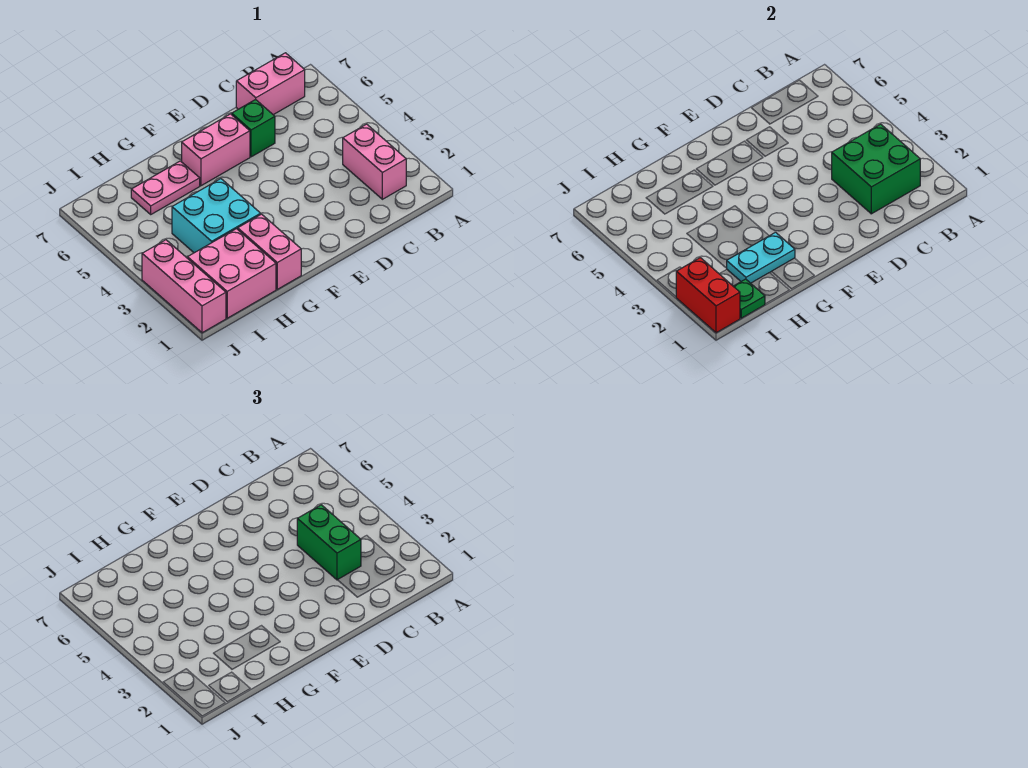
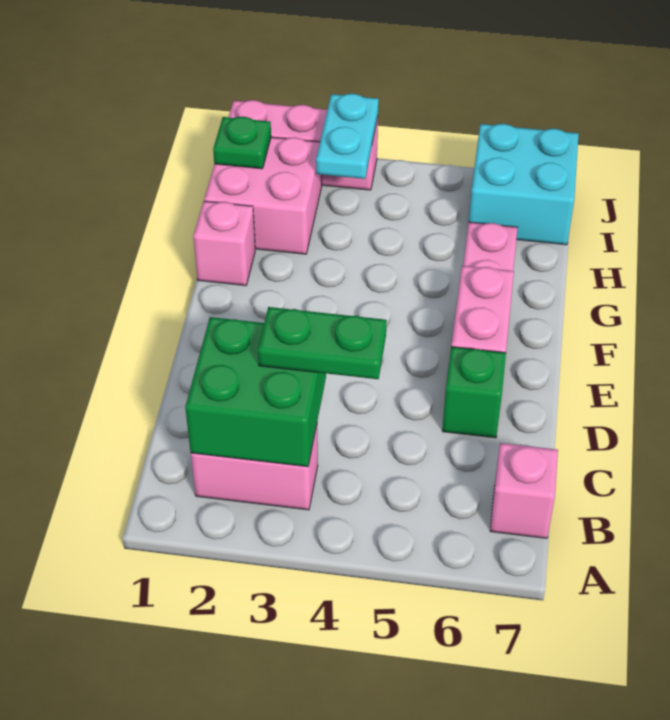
pink 1x2 brick [236,53,305,115] -> pink 1x1 brick [490,443,558,538]
green 1x2 brick [297,505,361,580] -> green 1x2 plate [258,307,387,379]
pink 1x2 brick [238,214,301,289] -> pink 1x1 brick [193,201,255,286]
cyan 1x2 plate [727,232,795,283] -> cyan 1x2 plate moved to [316,94,379,179]
cyan 2x2 brick [172,179,261,253] -> cyan 2x2 brick moved to [469,124,579,245]
red 1x2 brick [676,258,740,333] -> none

